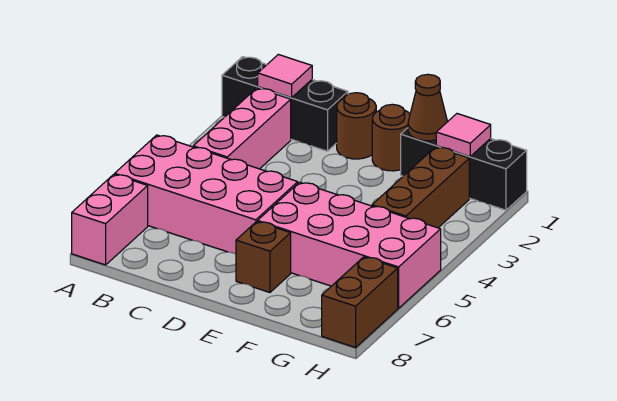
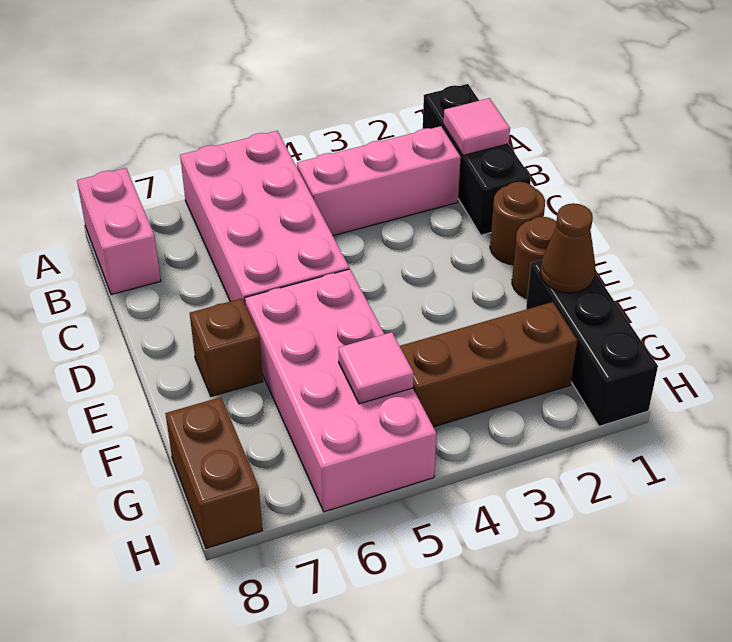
pink 1x2 brick [72,174,148,265] -> pink 1x2 brick turned to [77,168,161,295]
pink 1x1 tile [436,114,491,156] -> pink 1x1 tile moved to [339,332,414,404]
brown 1x2 brick [322,257,398,348] -> brown 1x2 brick turned to [165,397,262,548]

